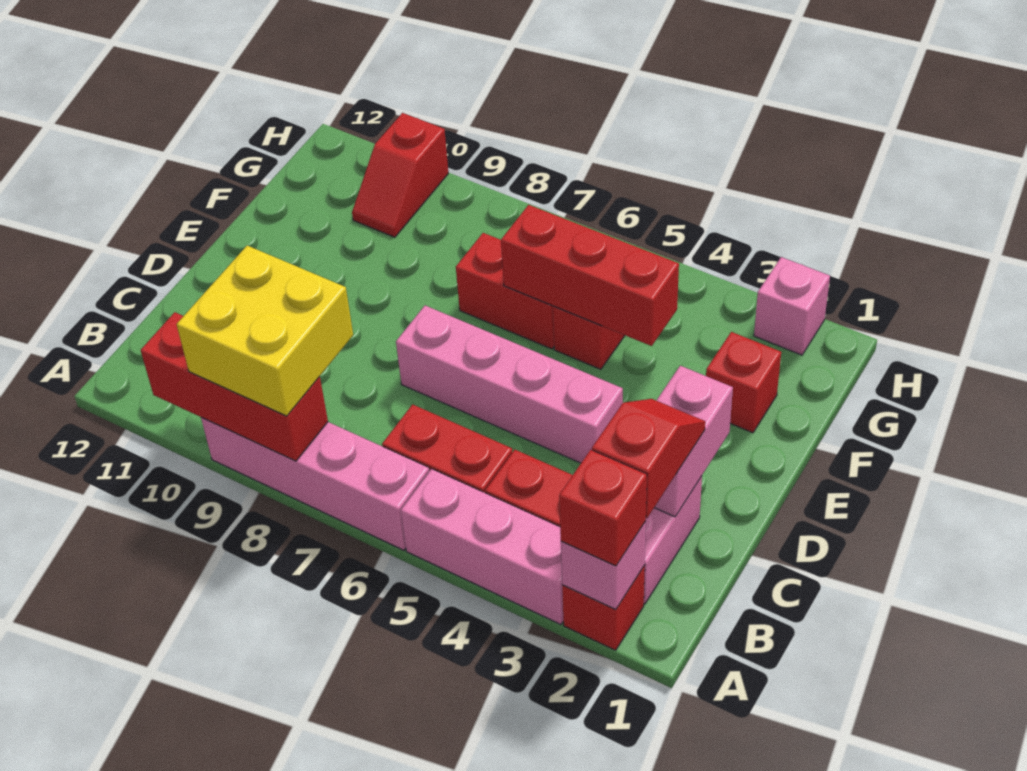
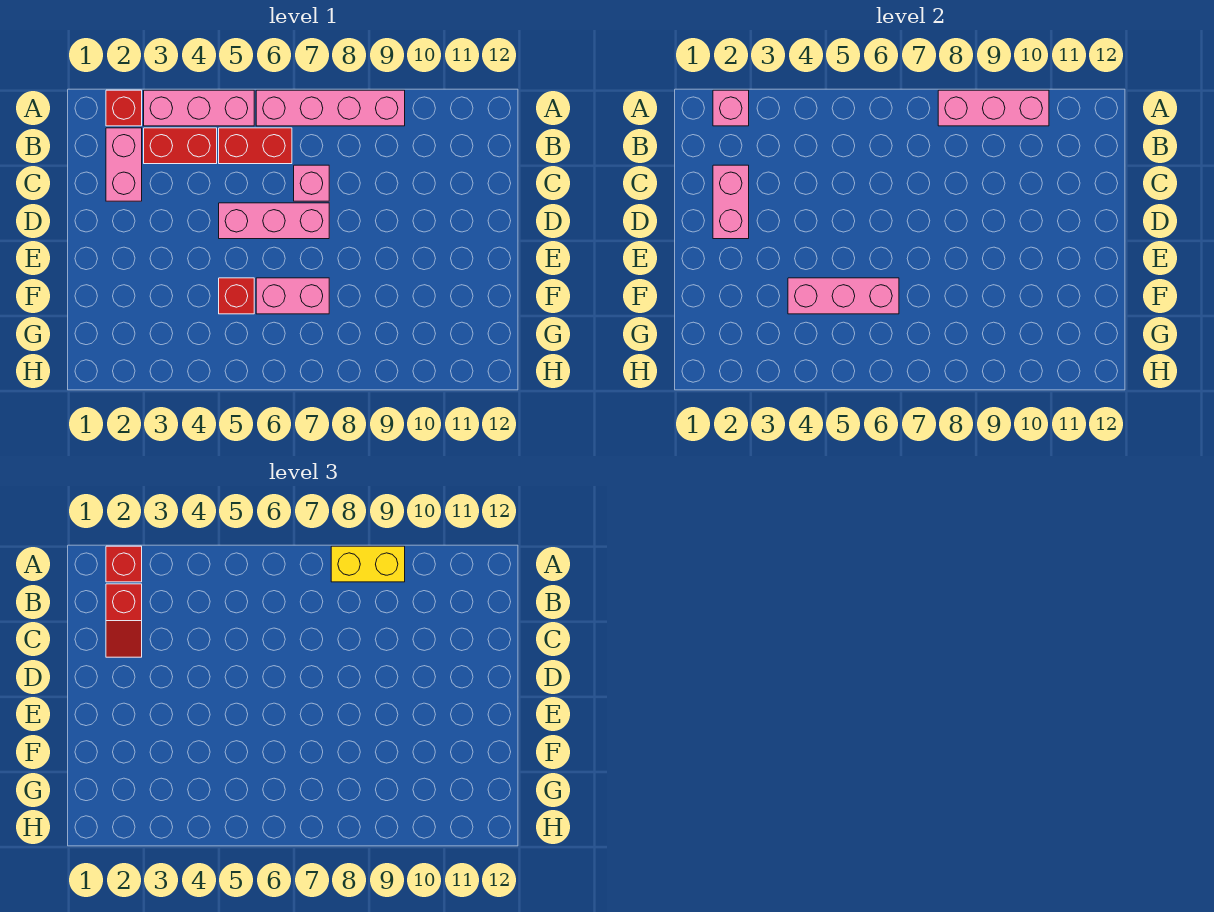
red 1x3 brick [141,312,328,461] -> pink 1x3 brick [938,90,1049,126]
yellow 2x2 brick [177,246,353,416] -> yellow 1x2 brick [331,546,405,582]
pink 1x4 brick [396,306,623,463] -> pink 1x3 brick [219,203,329,239]
red 1x1 brick [706,332,781,433] -> none
red 1x3 brick [501,205,679,346] -> pink 1x3 brick [788,278,899,314]
red 1x2 brick [456,233,554,349] -> pink 1x2 brick [256,278,329,314]
red 1x2 slope [352,113,448,237] -> none
pink 1x1 brick [754,257,830,355] -> pink 1x1 brick moved to [294,165,329,201]

